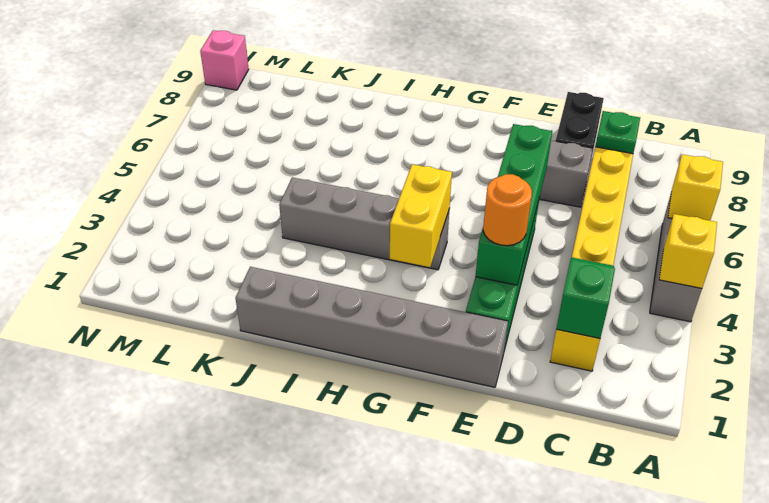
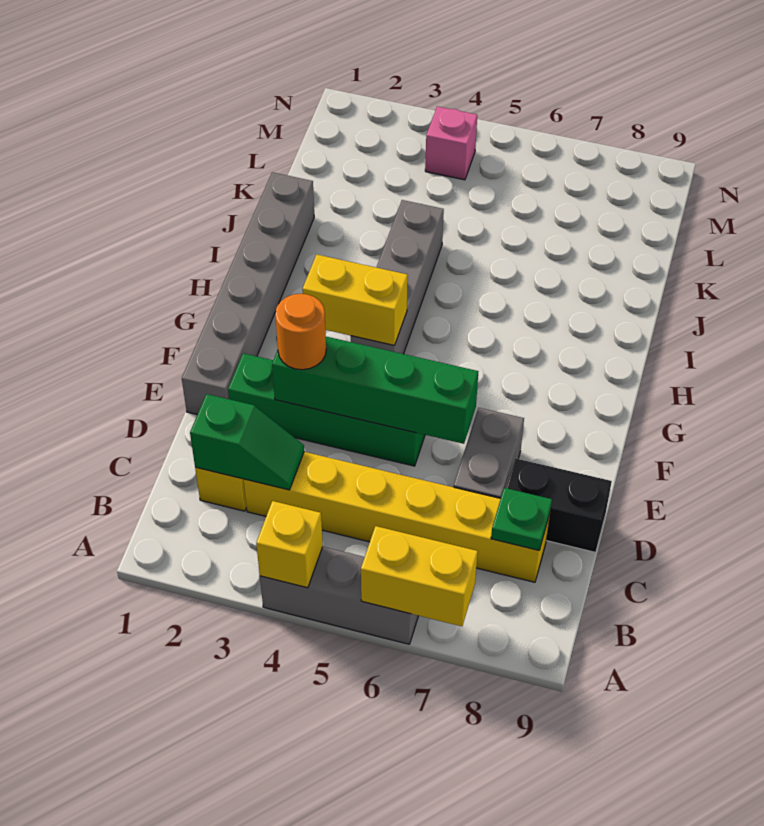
yellow 1x1 brick [668,154,723,221] -> yellow 1x2 brick [361,526,478,626]
pink 1x1 brick [200,30,249,90] -> pink 1x1 brick moved to [425,106,477,180]

